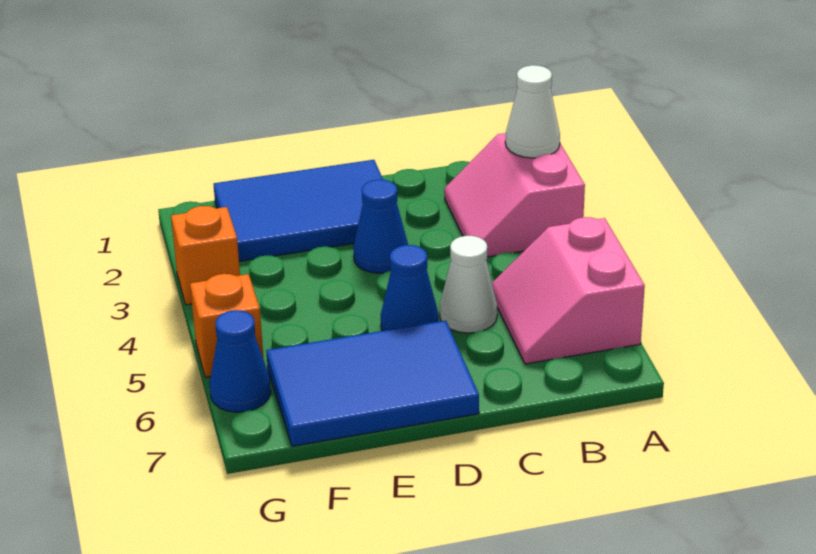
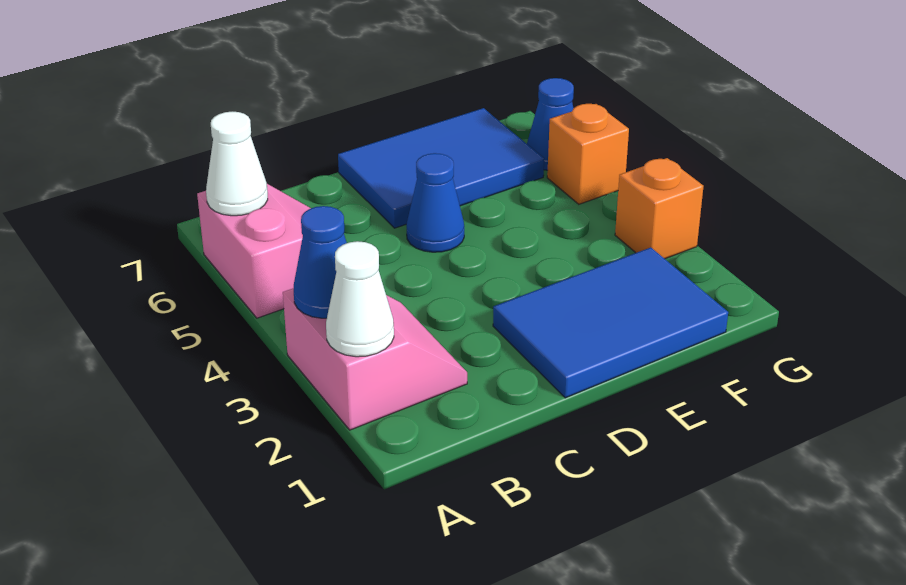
white 1x1 cone [440,236,497,333] -> white 1x1 cone moved to [206,112,268,216]
blue 1x1 cone [353,180,408,273] -> blue 1x1 cone moved to [294,206,347,318]

